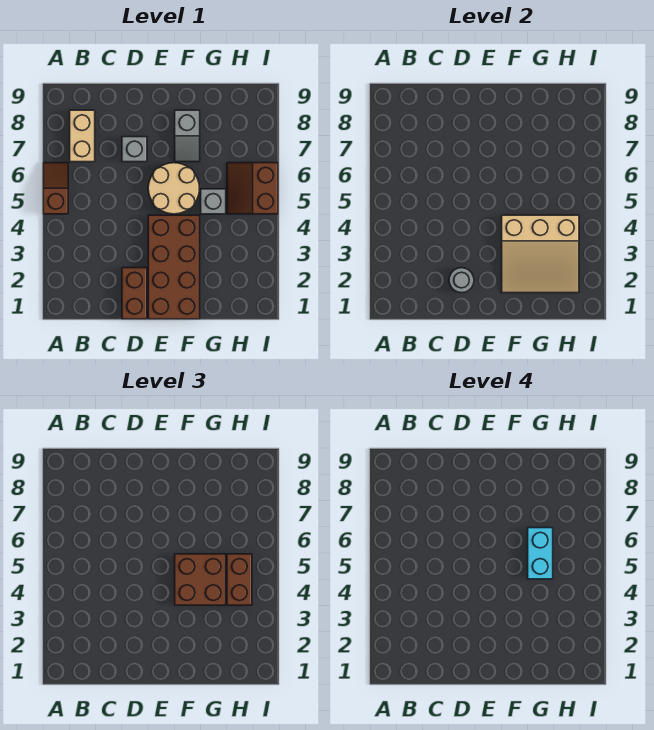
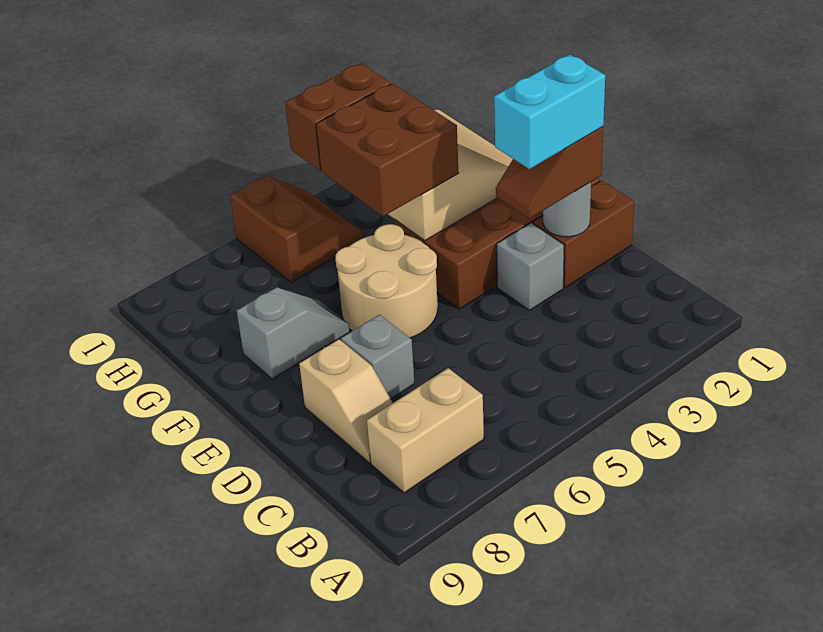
brown 1x2 slope [43,163,68,214] -> brown 1x2 slope moved to [496,127,603,219]
none -> tan 1x2 slope [299,339,393,463]
grey 1x1 brick [201,189,226,214] -> grey 1x1 brick moved to [497,223,564,310]
cyan 1x2 brick [528,528,553,579] -> cyan 1x2 brick moved to [494,55,605,169]
brown 2x2 slope [227,163,278,214] -> brown 2x2 slope turned to [230,176,364,282]

